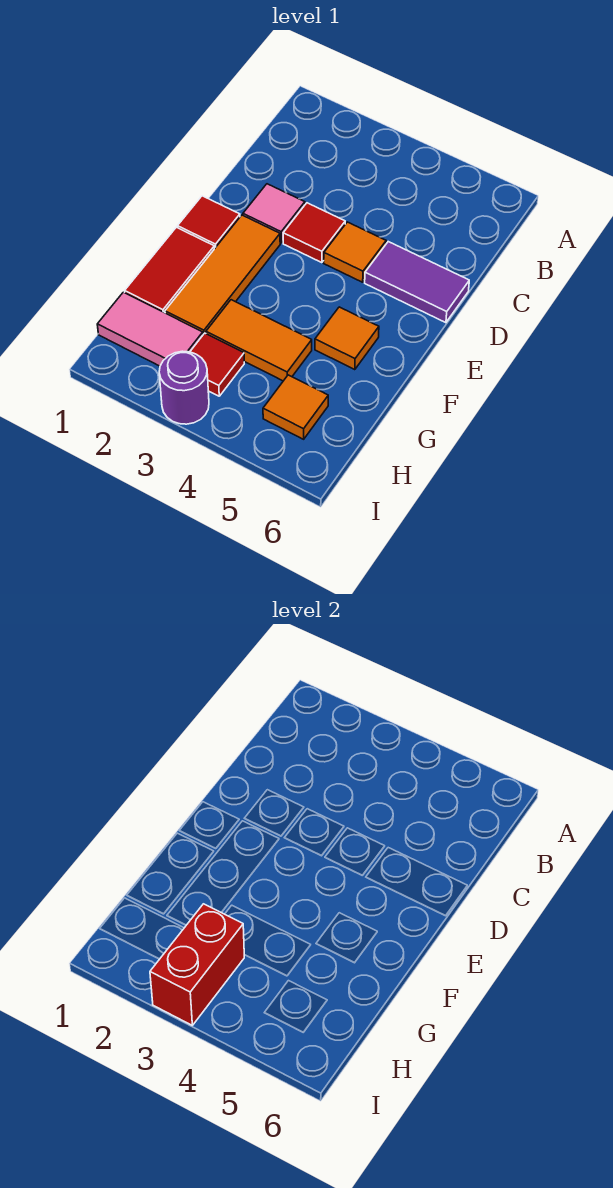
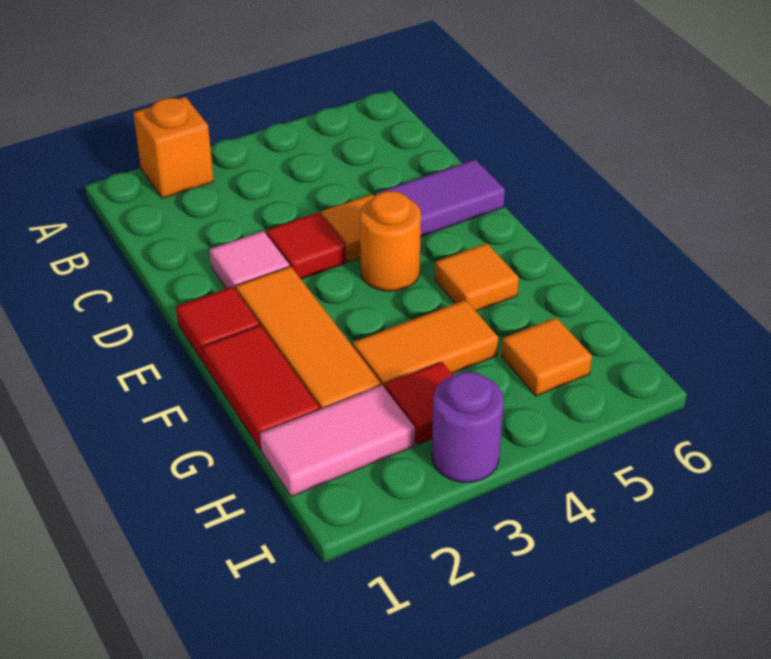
none -> orange 1x1 brick [133,97,214,198]
none -> orange 1x1 round brick [360,191,421,291]
red 1x2 brick [150,904,244,1025] -> none

